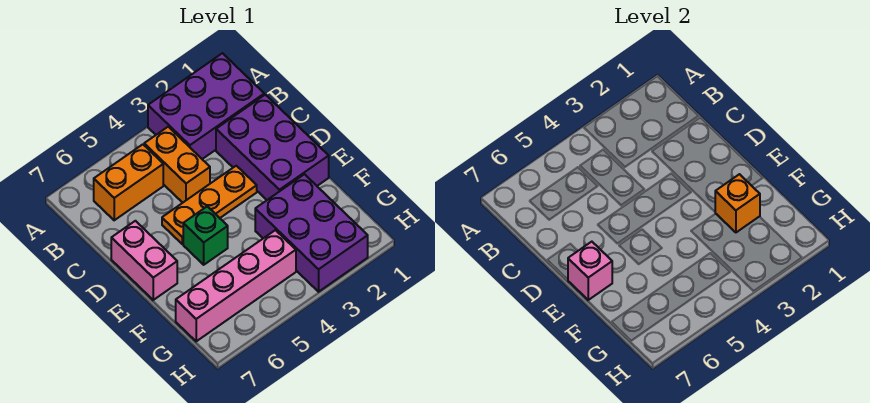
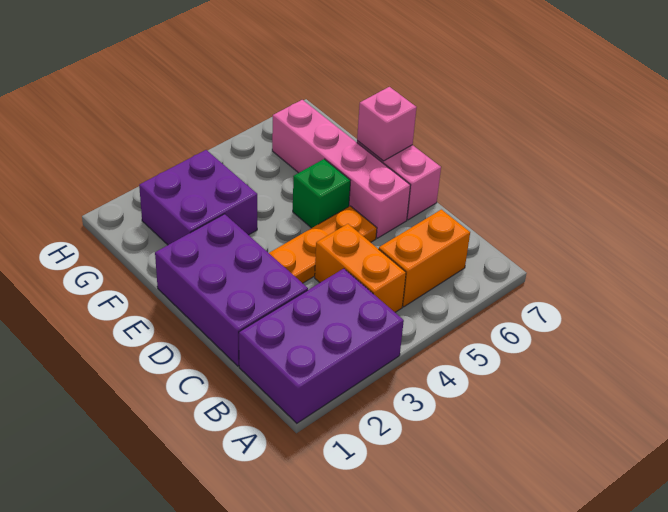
purple 2x3 brick [255,174,368,292] -> purple 2x2 brick [139,150,257,245]
orange 1x1 brick [715,174,760,232] -> none
pink 1x4 brick [176,230,296,341] -> pink 1x4 brick turned to [272,100,410,238]

